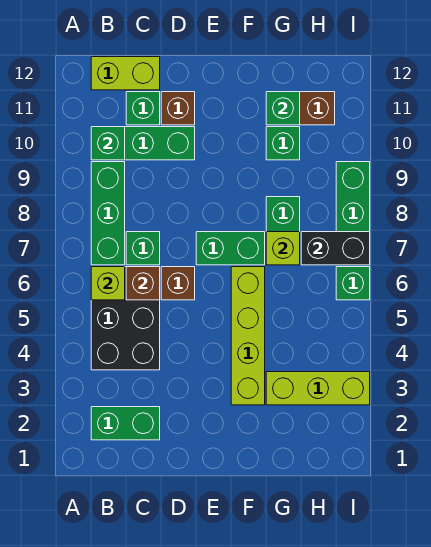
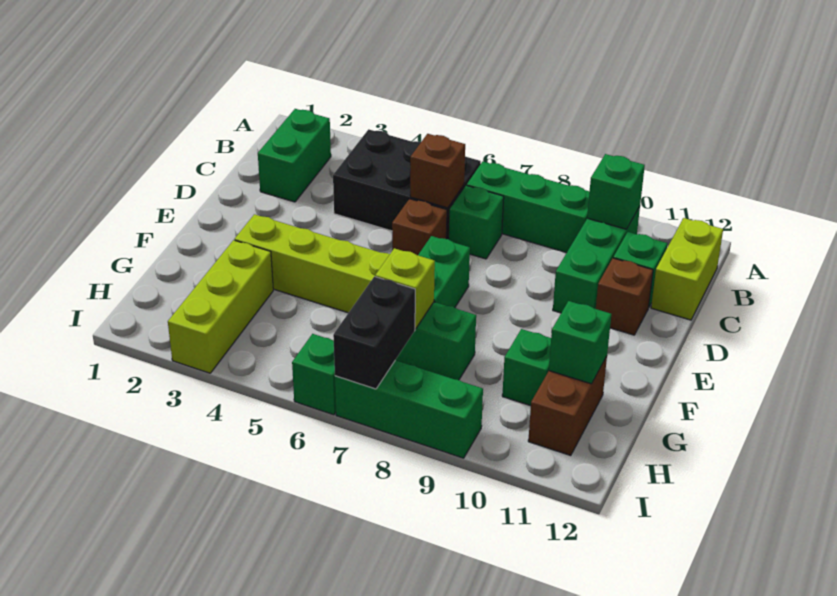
lime 1x1 brick [91,267,125,300] -> none

